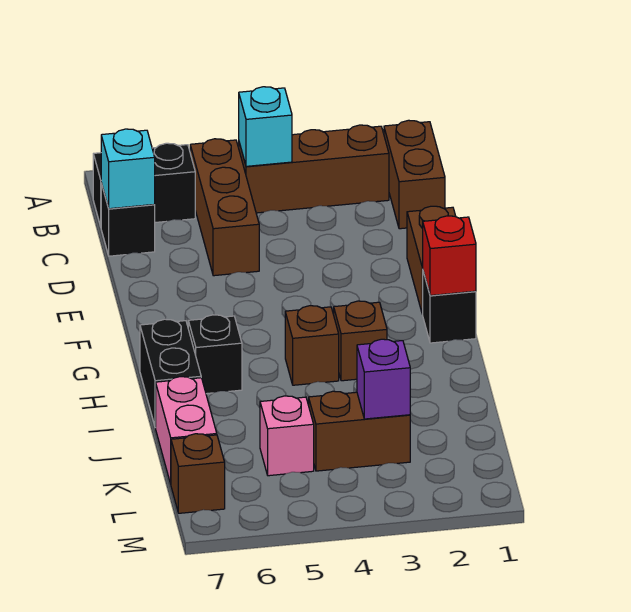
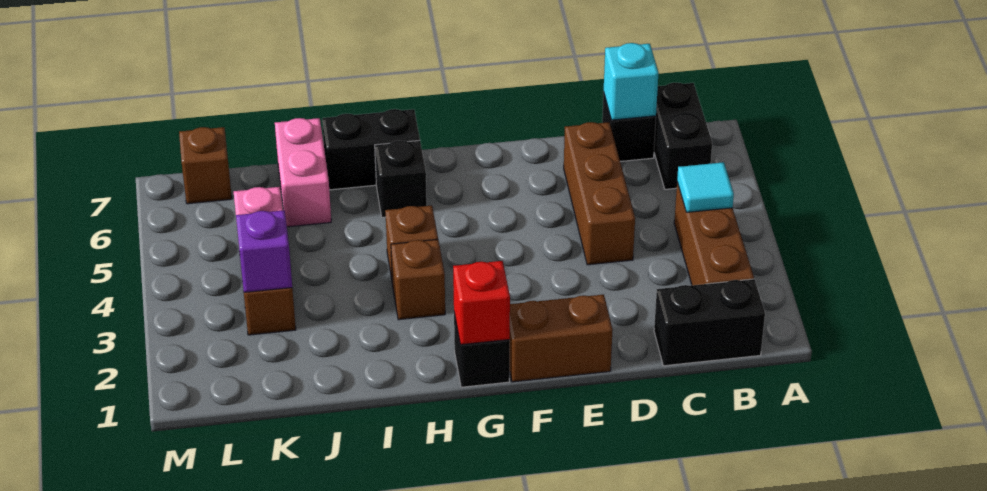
brown 1x2 brick [384,120,445,229] -> black 1x2 brick [654,279,765,366]
cyan 1x1 brick [239,87,292,166] -> cyan 1x1 tile [677,162,734,212]
brown 1x3 brick [190,139,259,276] -> brown 1x3 brick turned to [564,122,635,265]
pink 1x2 brick [156,377,217,484] -> pink 1x2 brick turned to [275,118,331,227]

